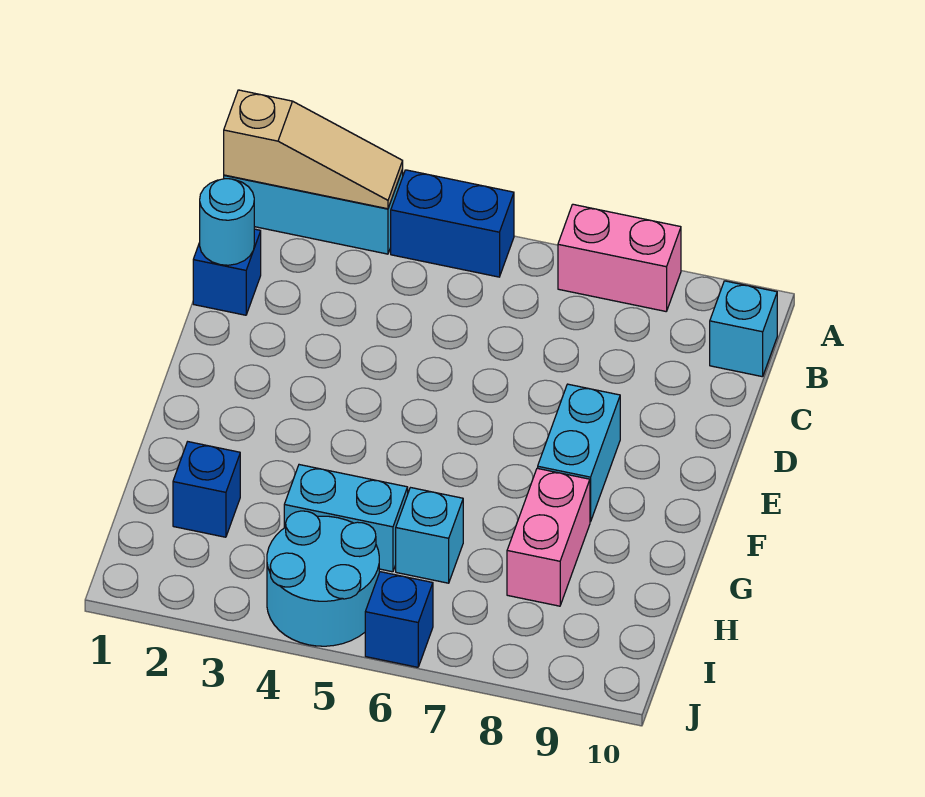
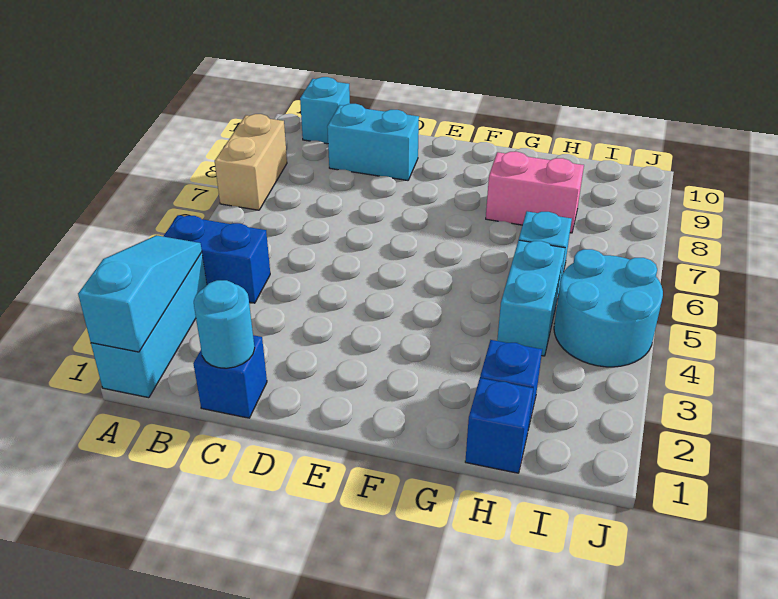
tan 1x3 slope [224,90,403,209] -> cyan 1x3 slope [78,235,202,352]
blue 1x2 brick [391,170,514,277] -> blue 1x2 brick turned to [163,215,270,303]
pink 1x2 brick [558,204,681,311] -> tan 1x2 brick [215,114,287,210]
cyan 1x2 brick [538,384,620,522] -> cyan 1x2 brick moved to [327,104,419,180]
blue 1x1 brick [365,572,433,667] -> blue 1x1 brick moved to [465,378,533,473]

